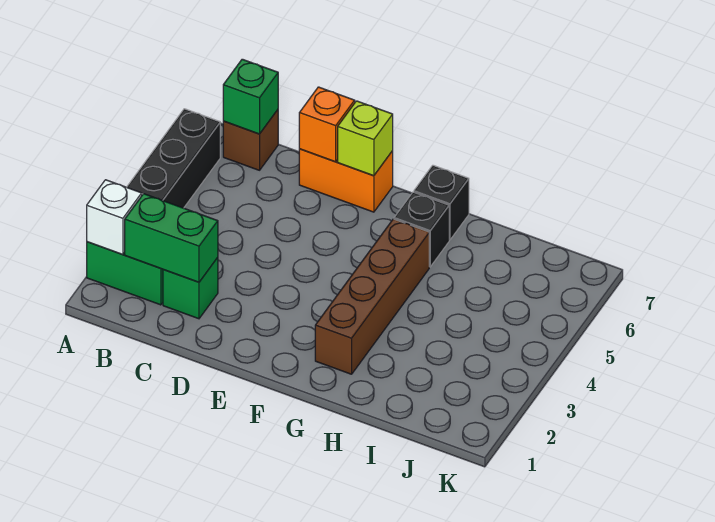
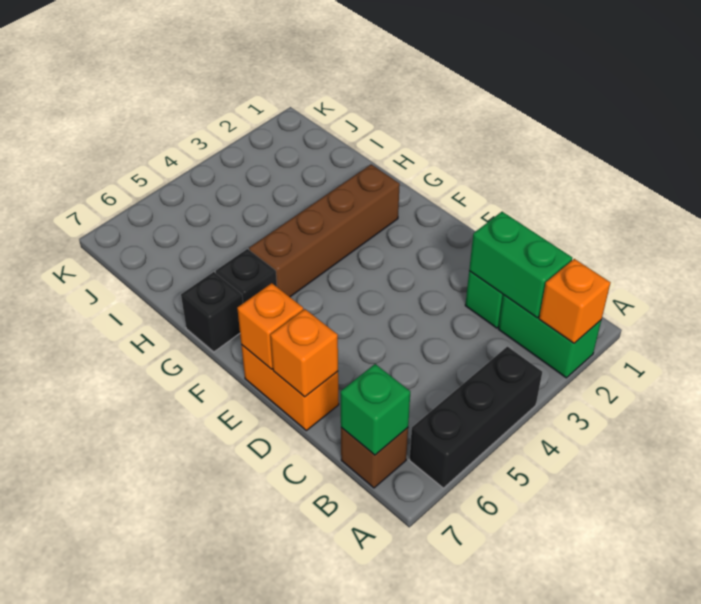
white 1x1 brick [87,180,142,254] -> orange 1x1 brick [539,259,610,343]
lime 1x1 brick [338,101,393,176] -> orange 1x1 brick [237,283,303,369]

